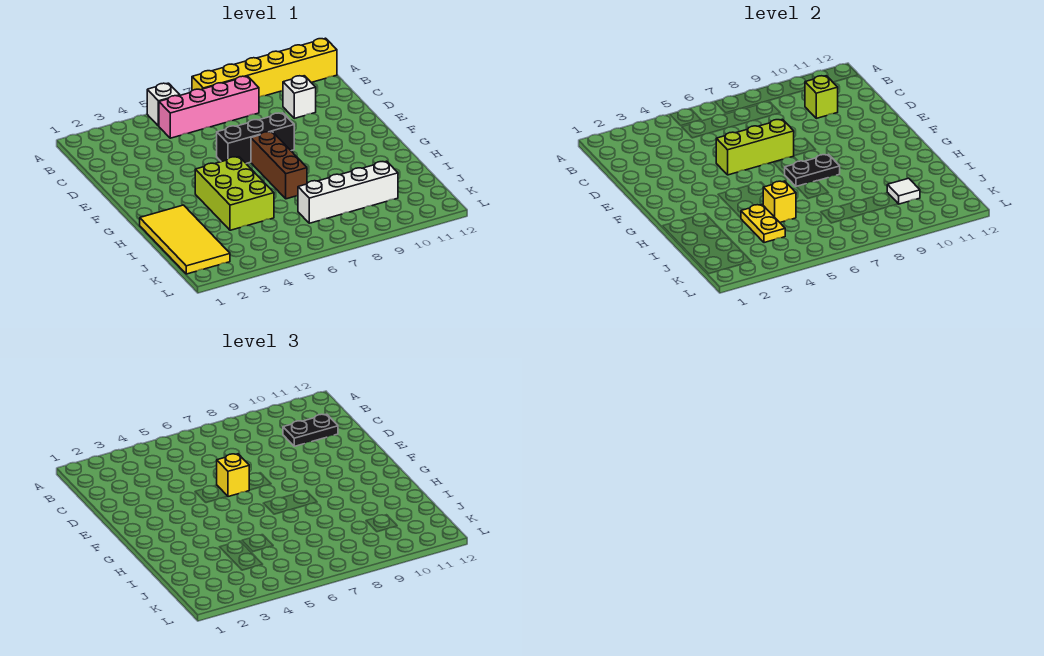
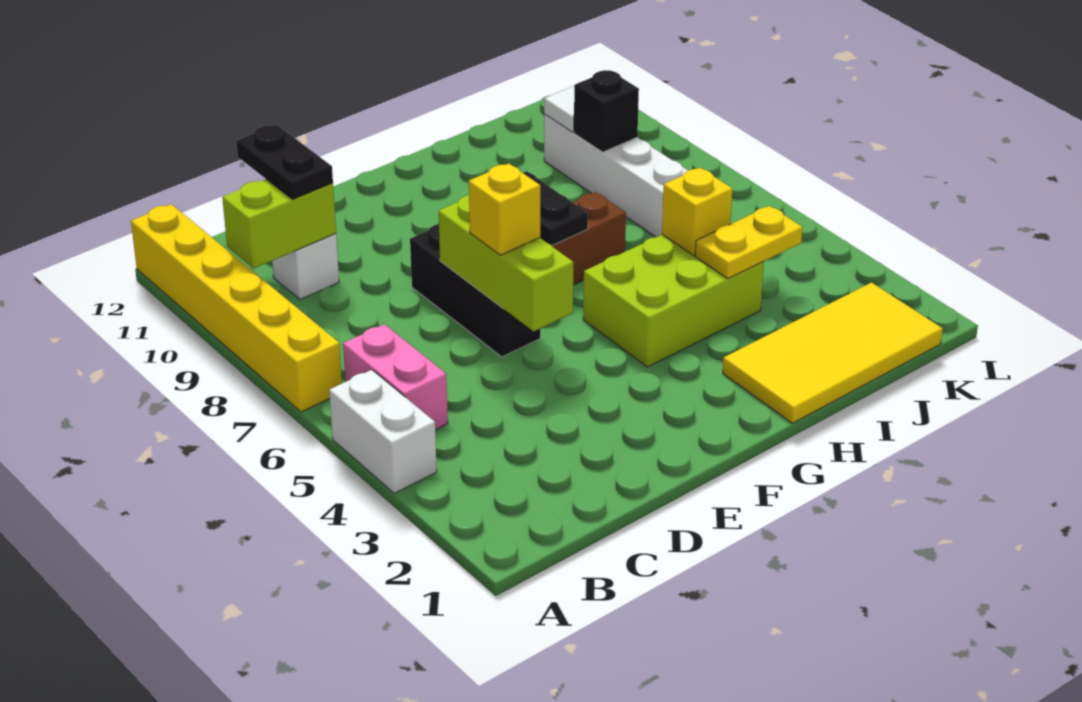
white 1x1 brick [147,83,180,126] -> white 1x2 brick [329,370,437,493]
pink 1x4 brick [159,76,259,138] -> pink 1x2 brick [343,324,448,430]
lime 1x1 brick [805,76,838,118] -> lime 1x2 brick [222,179,336,268]
none -> black 1x1 brick [574,70,639,152]

